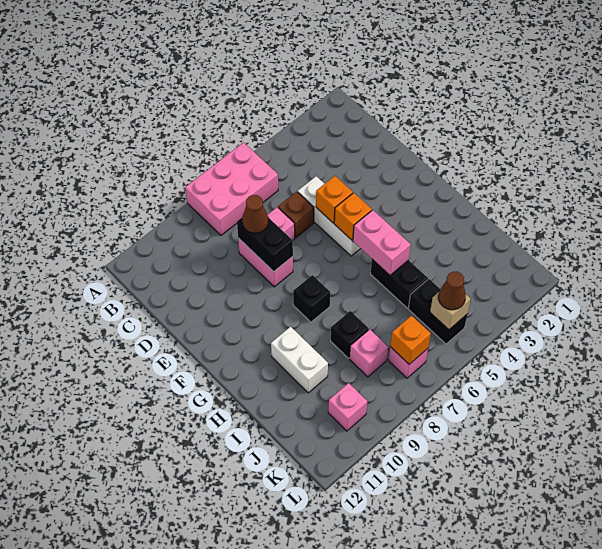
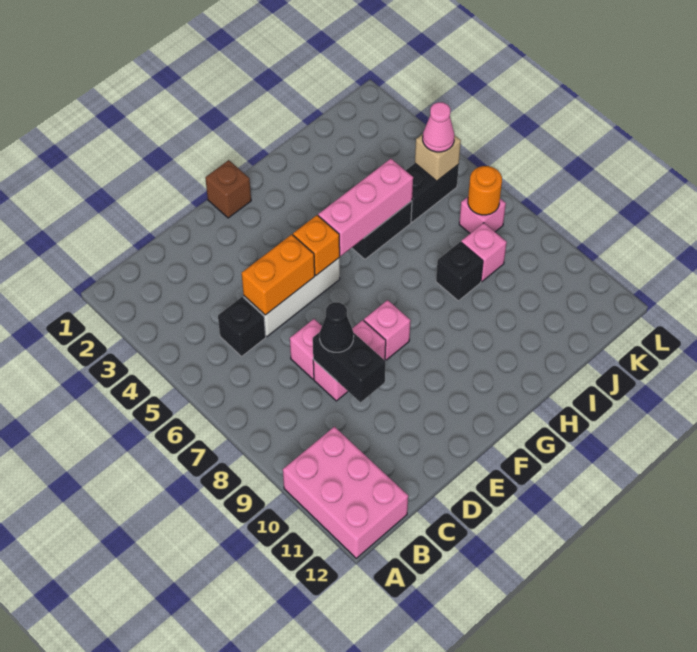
pink 2x3 brick [185,143,278,235] -> pink 2x3 brick moved to [283,427,408,558]
brown 1x1 brick [278,192,314,238] -> brown 1x1 brick moved to [205,160,251,218]
black 1x2 brick [237,217,293,272] -> black 1x2 brick turned to [313,332,386,402]
brown 1x1 cone [242,195,268,233] -> black 1x1 cone [320,302,354,352]
orange 1x1 brick [316,176,353,223] -> orange 1x2 brick [242,234,315,315]
pink 1x2 brick [353,210,411,275] -> pink 1x3 brick [318,159,413,256]
black 1x1 brick [293,275,330,322] -> black 1x1 brick moved to [218,297,266,356]
white 1x2 brick [271,327,328,393] -> none
brown 1x1 cone [438,272,466,310] -> pink 1x1 cone [423,102,454,152]
orange 1x1 brick [390,316,431,364] -> orange 1x1 round brick [468,166,502,215]
pink 1x1 brick [328,383,367,431] -> pink 1x1 brick moved to [364,300,411,360]

